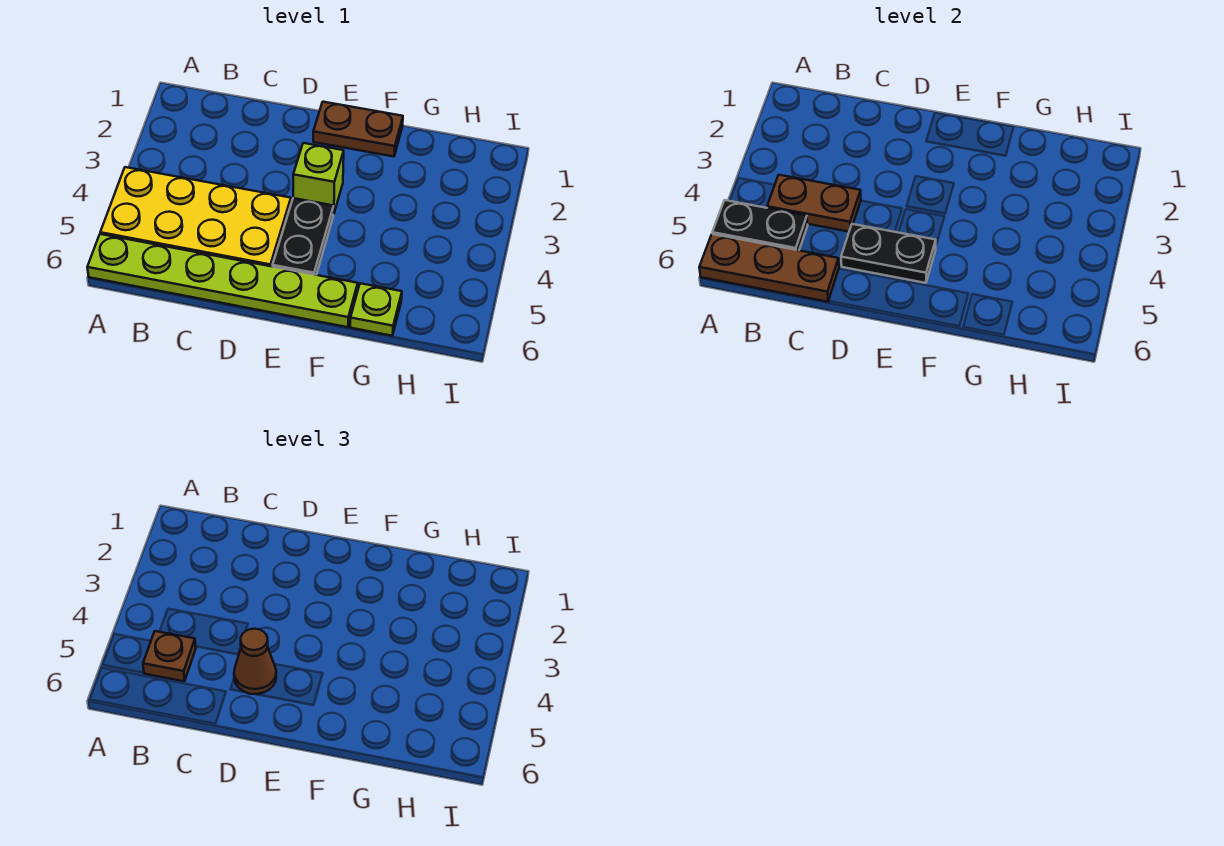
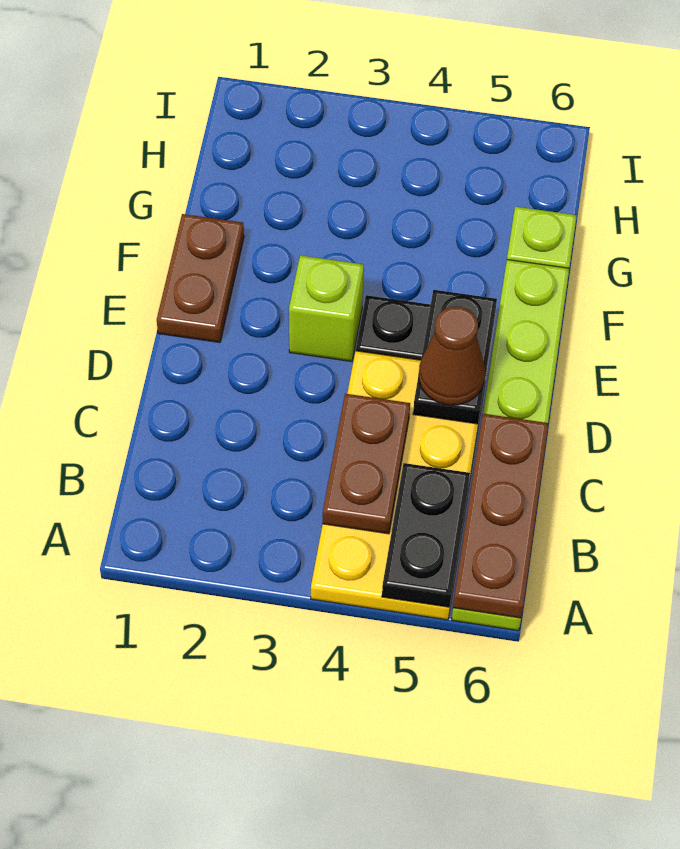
brown 1x1 plate [143,631,196,681] -> none

